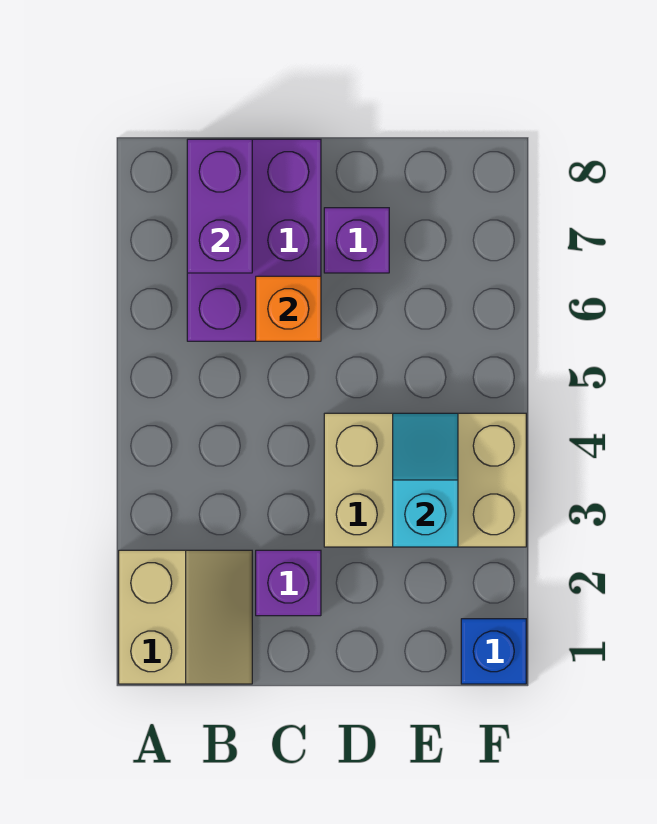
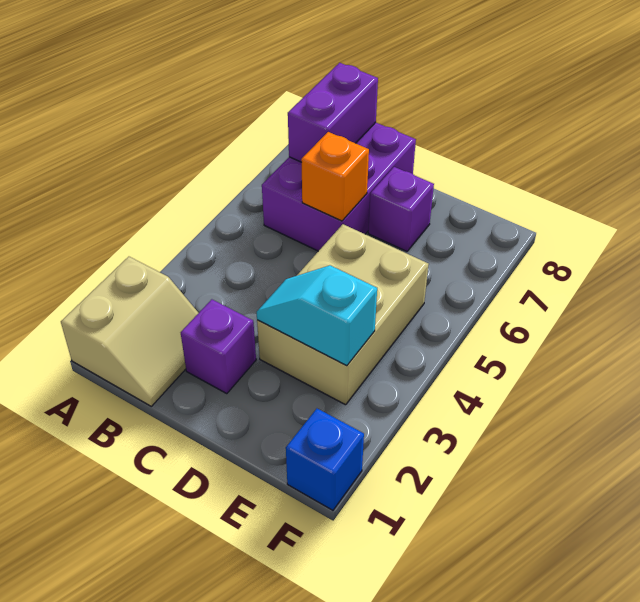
tan 2x3 brick [324,413,526,547] -> tan 2x3 brick turned to [257,224,429,405]
cyan 1x2 slope [393,413,458,547] -> cyan 1x2 slope turned to [257,265,377,366]

